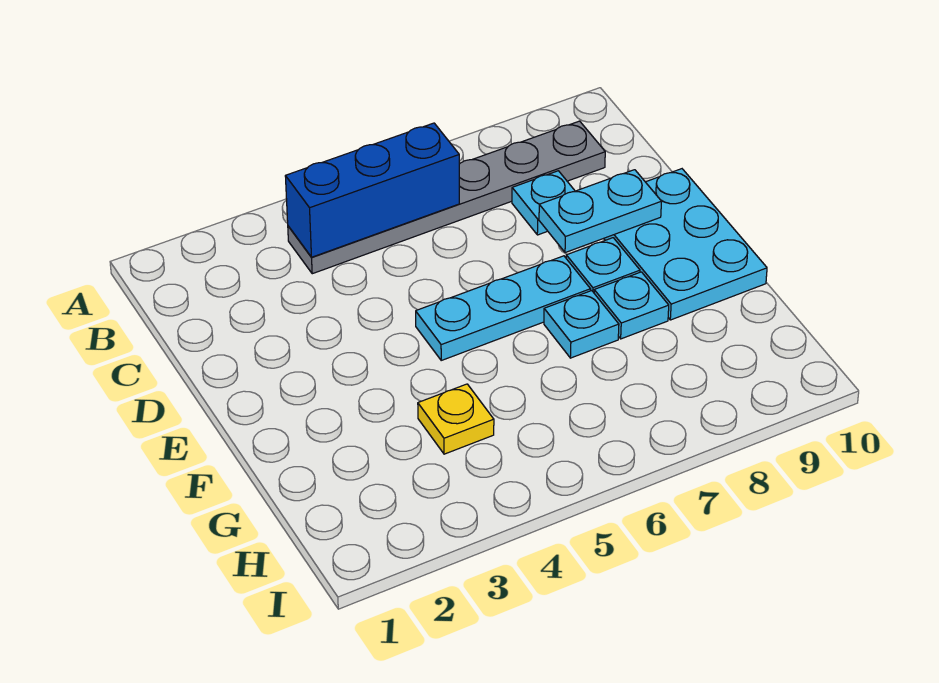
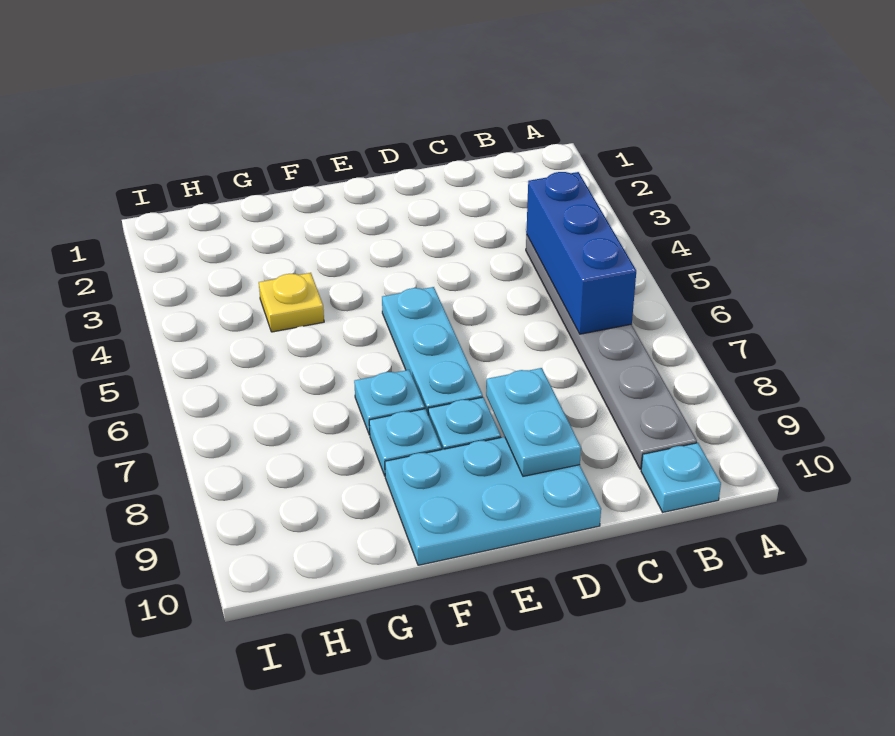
cyan 1x1 plate [512,171,575,235] -> cyan 1x1 plate moved to [641,443,721,512]

